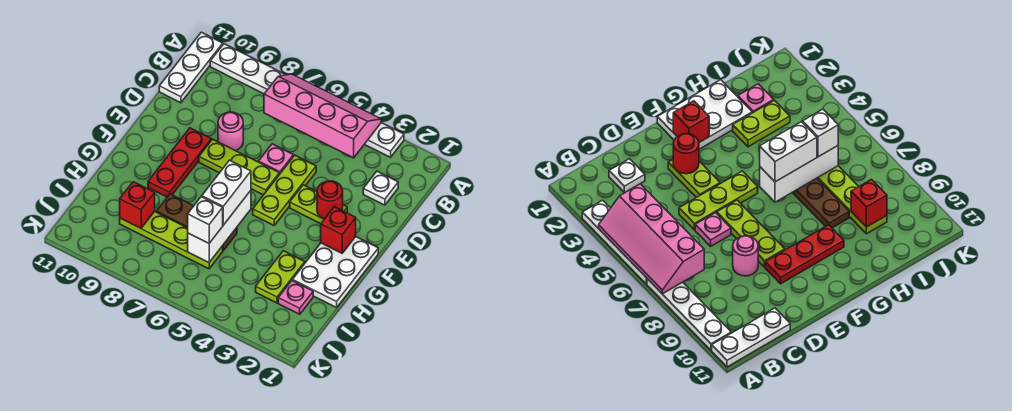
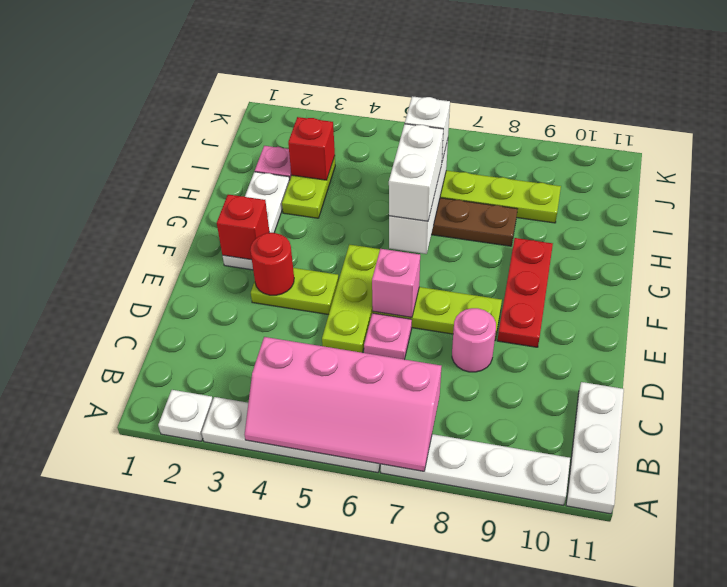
white 1x1 plate [363,171,398,205] -> white 1x1 plate moved to [158,390,213,441]
none -> pink 1x1 brick [372,249,420,317]
white 2x3 plate [292,237,378,308] -> white 1x3 plate [222,172,290,270]
red 1x1 brick [120,182,155,228] -> red 1x1 brick moved to [288,117,335,180]

